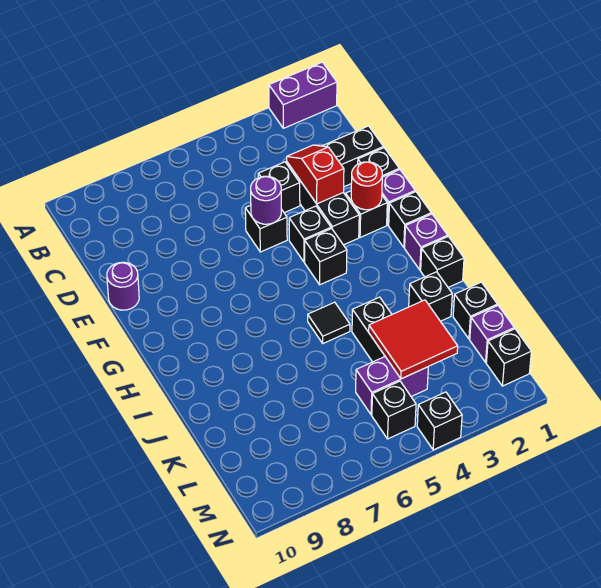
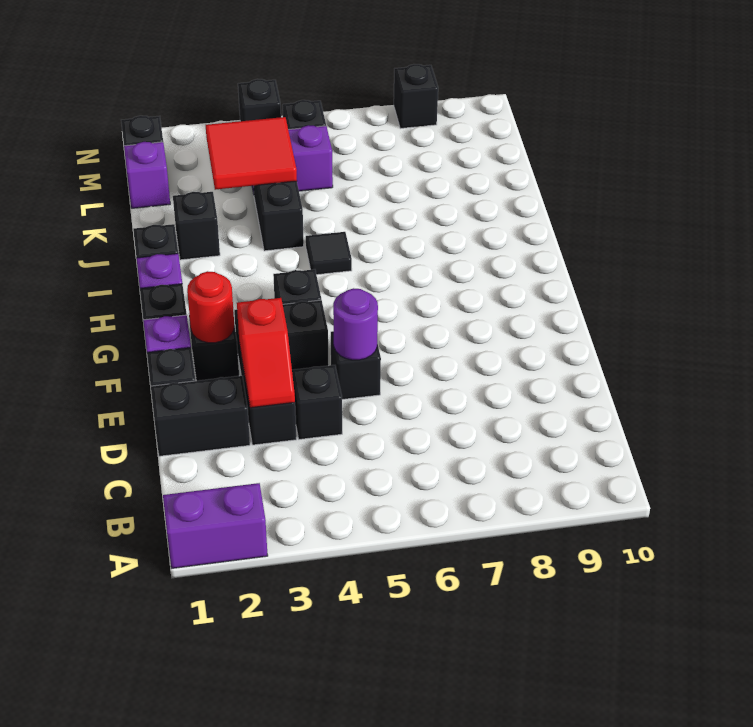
purple 1x1 round brick [107,262,139,310] -> none
black 1x1 brick [453,282,497,339] -> black 1x1 brick moved to [394,64,438,129]

